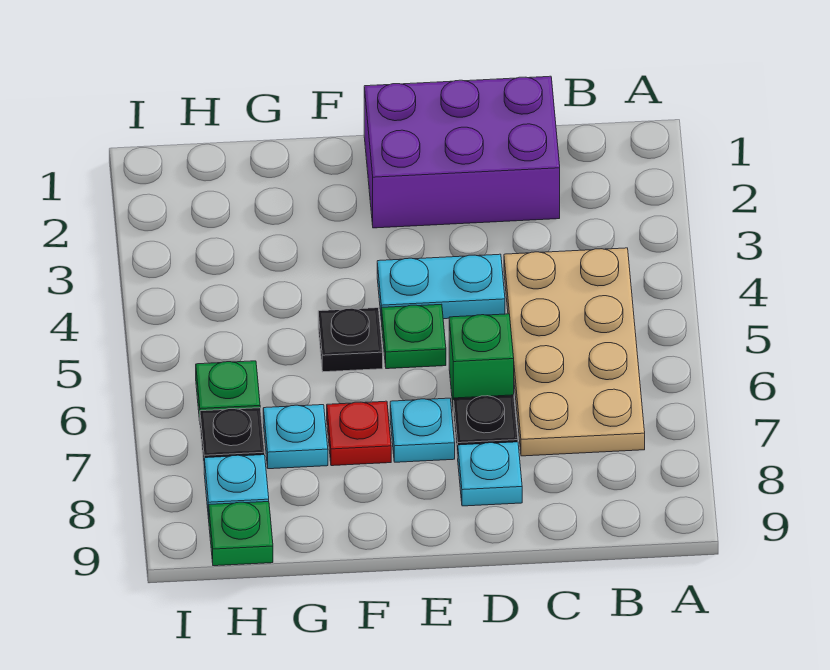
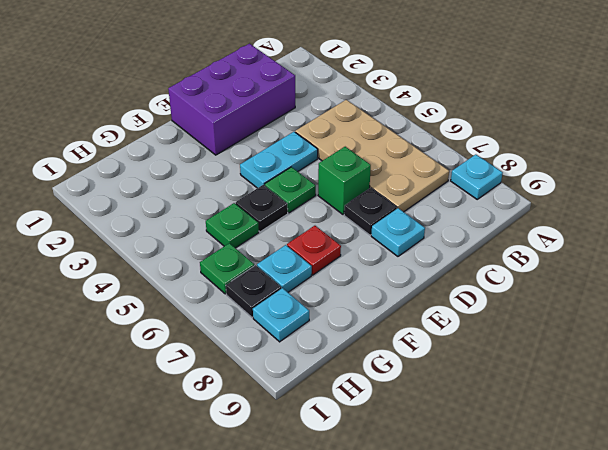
cyan 1x1 plate [390,398,455,462] -> cyan 1x1 plate moved to [451,155,503,199]
green 1x1 plate [209,502,273,566] -> green 1x1 plate moved to [206,203,259,248]

